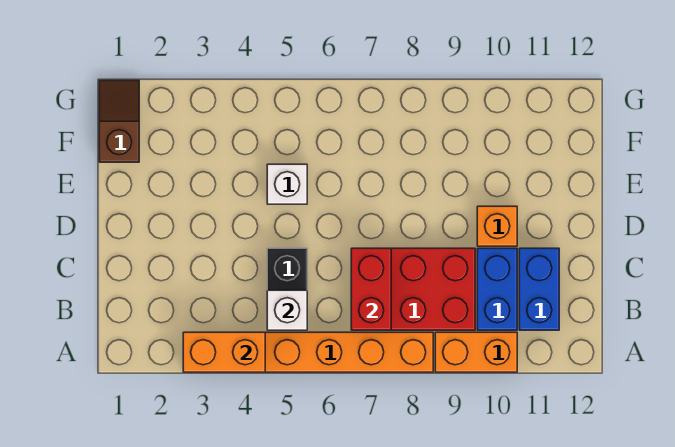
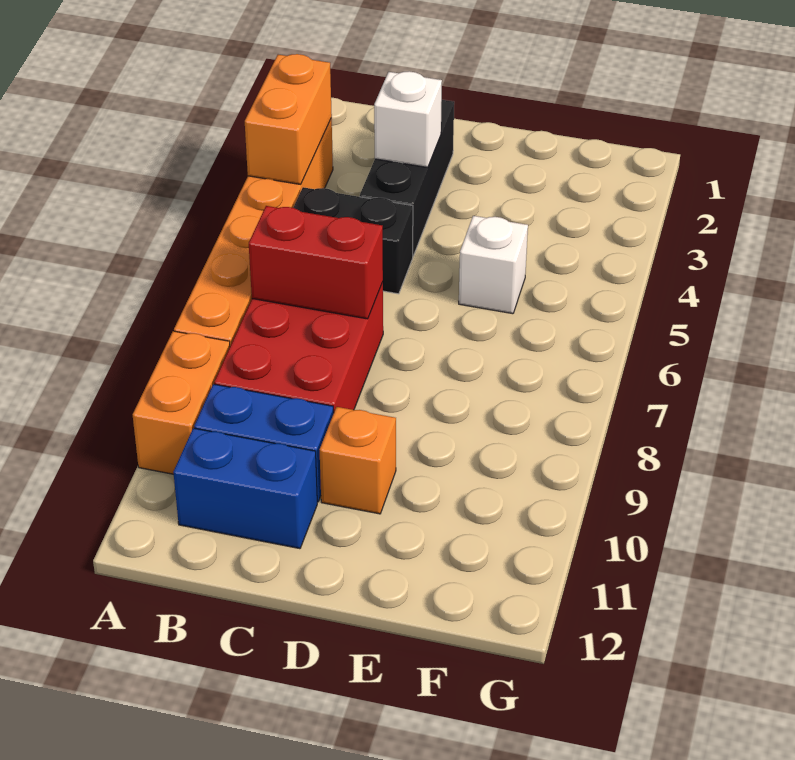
white 1x1 brick [267,290,307,330] -> white 1x1 brick moved to [374,71,442,167]
none -> black 1x3 brick [360,100,454,256]
brown 1x2 slope [99,80,139,162] -> none

